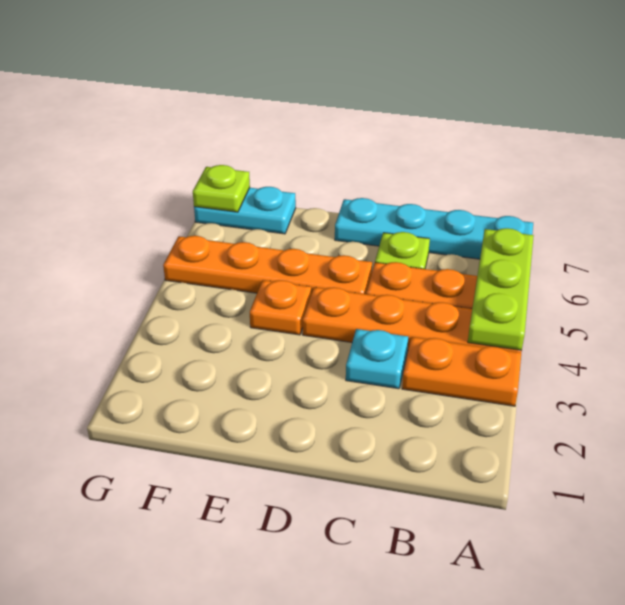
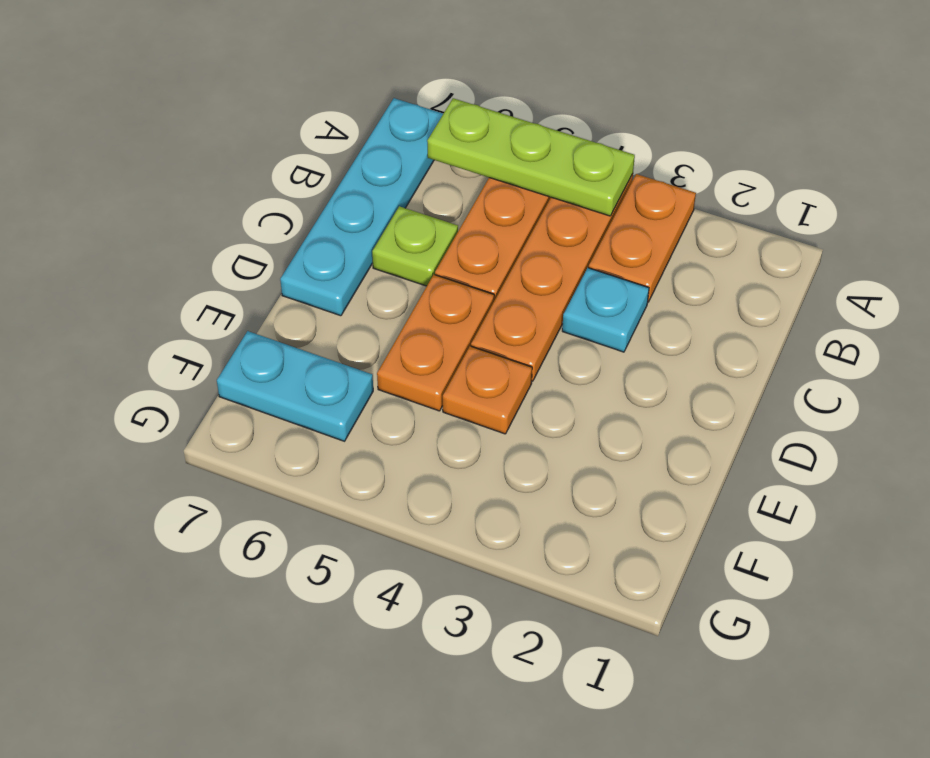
orange 1x4 plate [163,236,372,294] -> orange 1x2 plate [377,275,494,411]
cyan 1x2 plate [194,187,296,234] -> cyan 1x2 plate turned to [217,331,373,441]
lime 1x1 plate [193,165,250,212] -> none

